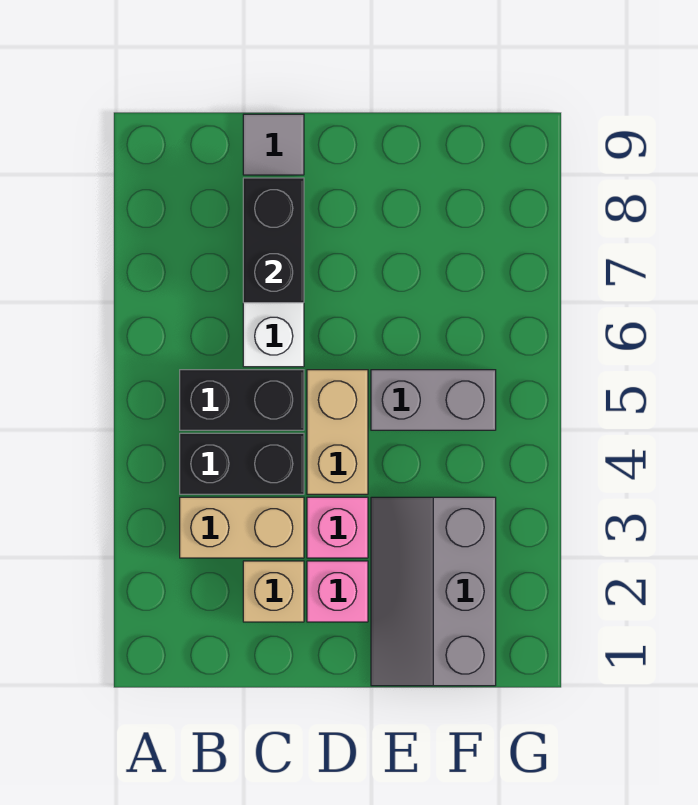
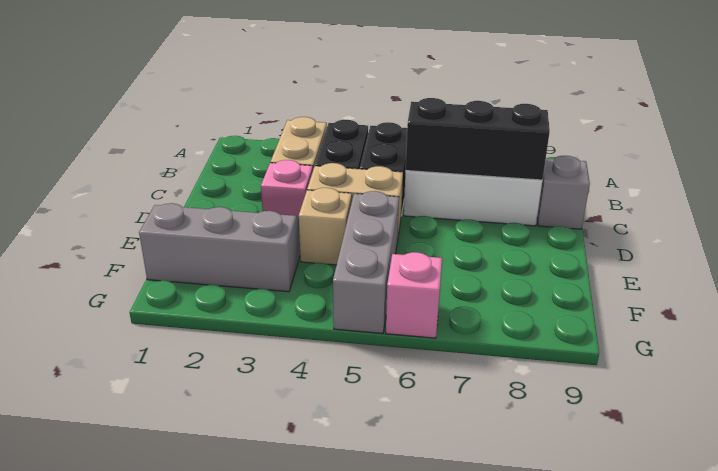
tan 1x1 brick [243,561,304,622] -> tan 1x1 brick moved to [299,188,352,265]
black 1x2 brick [243,178,304,303] -> black 1x3 brick [406,98,550,180]
grey 1x1 tile [243,114,304,175] -> grey 1x1 brick [537,156,590,229]
pink 1x1 brick [307,561,368,622] -> pink 1x1 brick moved to [386,252,442,338]
grey 1x2 brick [371,370,496,430] -> grey 1x3 brick [333,191,399,334]

